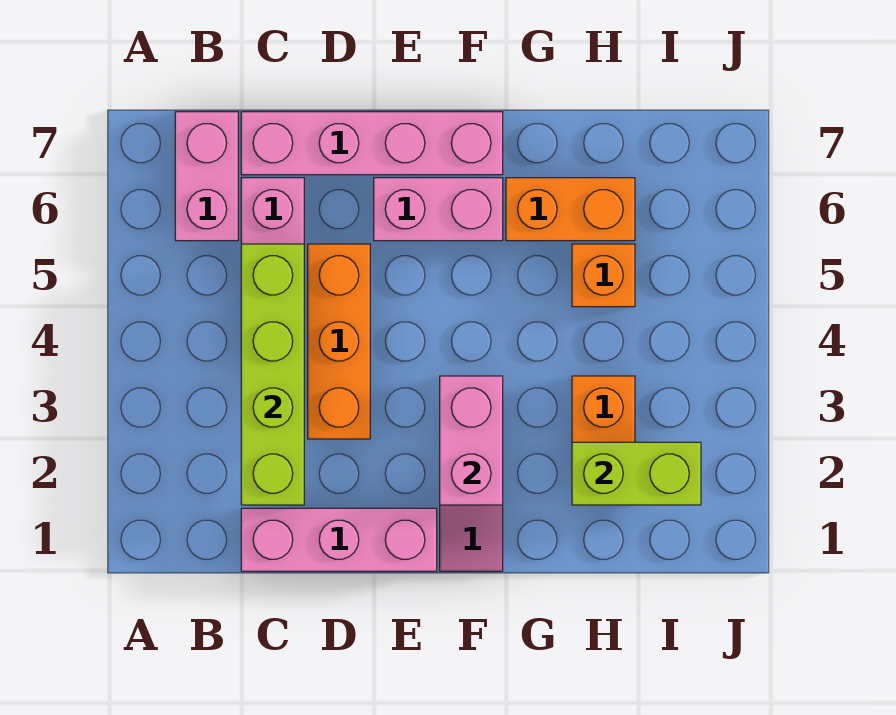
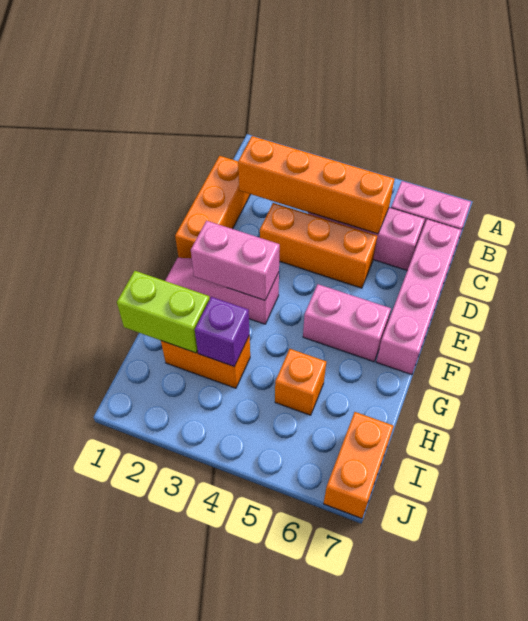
pink 1x3 brick [241,508,437,571] -> orange 1x3 brick [175,156,250,258]
lime 1x4 brick [241,244,304,505] -> orange 1x4 brick [238,136,394,234]
pink 1x2 brick [374,178,503,241] -> pink 1x2 brick turned to [303,284,391,362]
orange 1x2 brick [506,178,635,241] -> orange 1x2 brick moved to [324,412,394,518]
lime 1x2 brick [572,442,701,505] -> lime 1x2 brick turned to [117,271,210,353]
none -> purple 1x1 brick [195,297,249,367]

